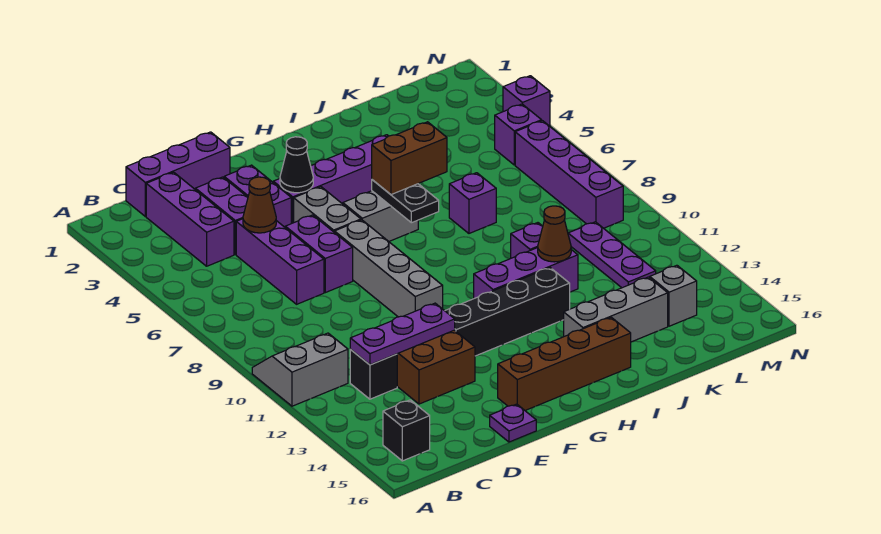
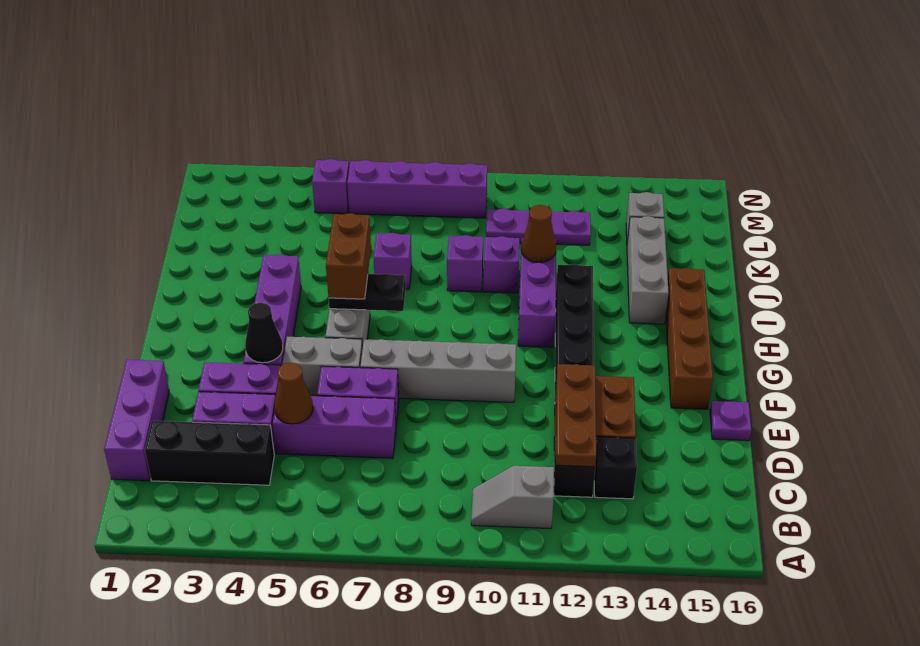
grey 2x2 slope [252,333,348,406] -> grey 1x2 slope [471,466,554,529]
black 1x1 brick [383,400,430,461] -> black 1x1 brick moved to [594,437,637,499]
purple 1x3 brick [146,172,234,266] -> black 1x3 brick [145,421,274,485]
purple 1x3 plate [350,303,455,365] -> brown 1x3 plate [556,364,596,467]
purple 1x1 brick [503,76,550,126] -> purple 1x1 brick moved to [447,235,483,292]

